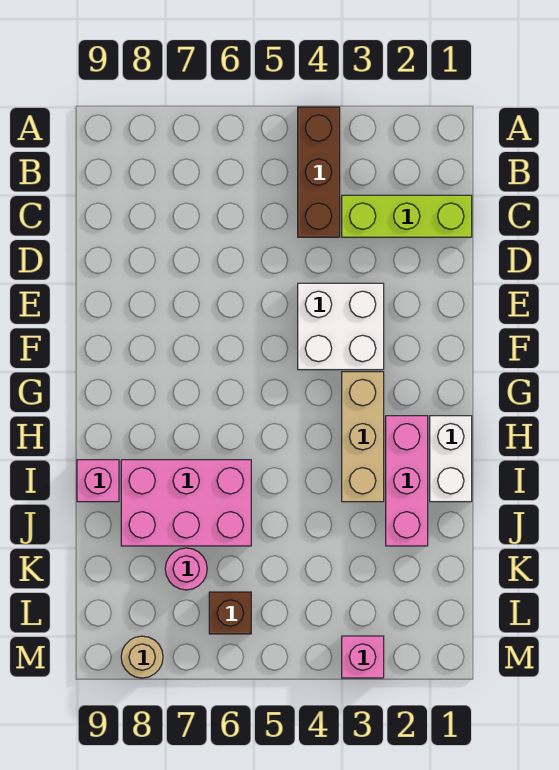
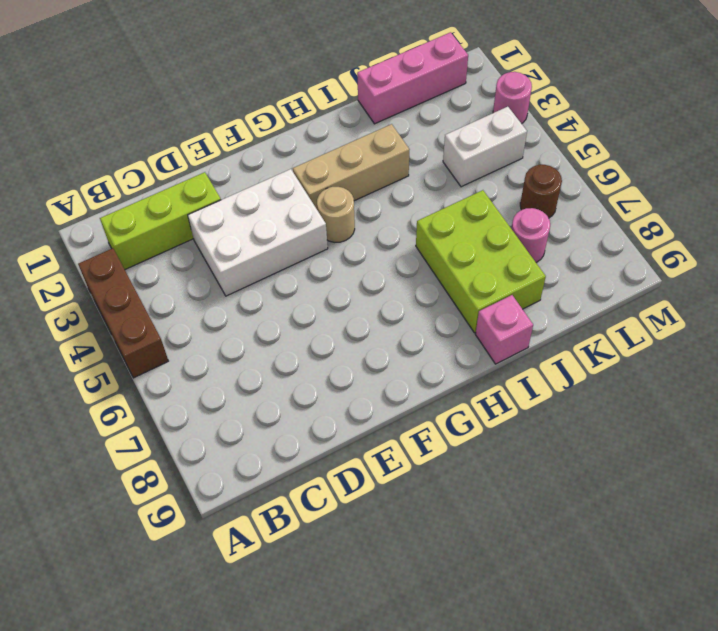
brown 1x3 brick [298,107,340,237] -> brown 1x3 brick turned to [78,248,168,378]
lime 1x3 brick [342,195,472,237] -> lime 1x3 brick turned to [100,172,221,269]
white 2x2 brick [298,283,384,370] -> white 2x3 brick [188,169,328,296]
white 1x2 brick [430,416,472,502] -> white 1x2 brick moved to [443,107,527,187]
pink 1x3 brick [386,416,428,546] -> pink 1x3 brick moved to [357,32,468,124]
pink 2x3 brick [121,460,251,546] -> lime 2x3 brick [416,190,546,333]
brown 1x1 brick [209,592,251,634] -> brown 1x1 round brick [520,165,562,218]
pink 1x1 brick [342,636,384,678] -> pink 1x1 round brick [493,72,532,124]
tan 1x1 round brick [121,636,163,678] -> tan 1x1 round brick moved to [317,187,355,242]

